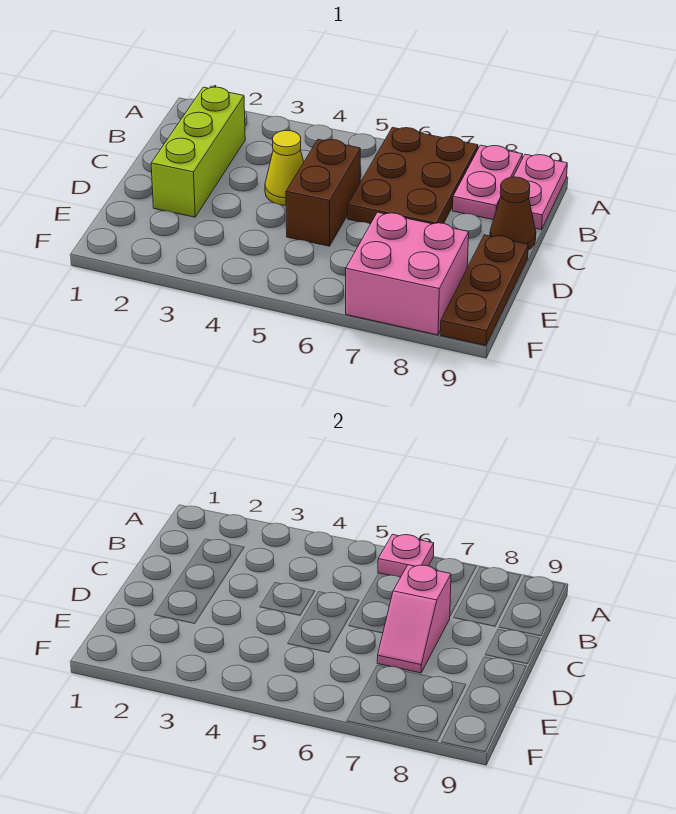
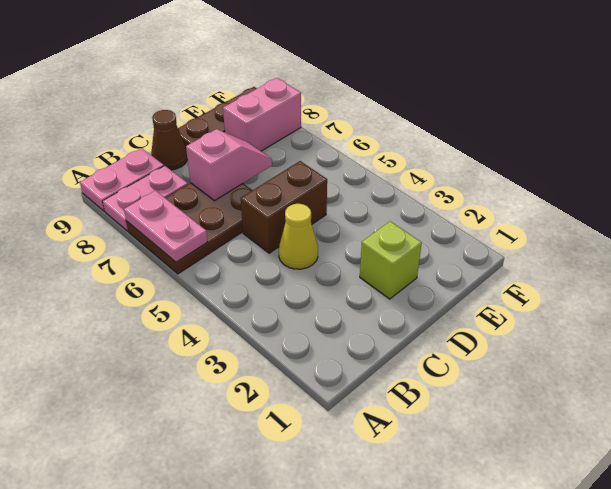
pink 1x1 plate [378,534,434,577] -> pink 1x2 plate [124,191,208,262]
lime 1x3 brick [151,87,245,217] -> lime 1x1 brick [360,221,422,299]
pink 2x2 brick [346,212,469,335] -> pink 1x2 brick [223,78,301,151]

